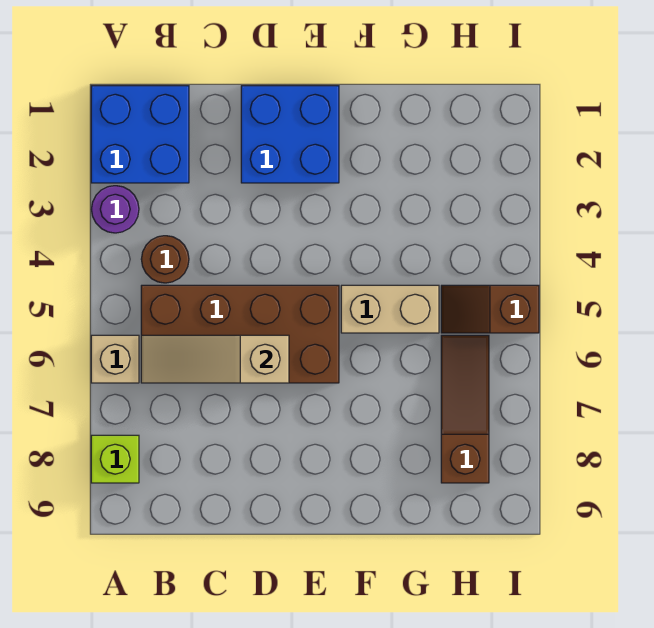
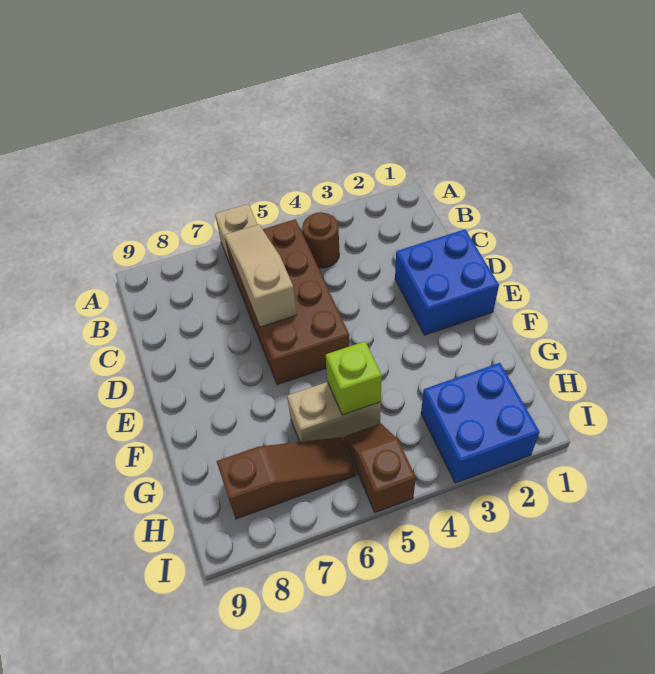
blue 2x2 brick [91,86,189,183] -> blue 2x2 brick moved to [421,363,540,483]
purple 1x1 round brick [91,186,139,233] -> none
lime 1x1 brick [91,435,139,483] -> lime 1x1 brick moved to [326,341,382,415]
tan 1x2 brick [341,285,439,333] -> tan 1x2 brick turned to [287,382,381,442]

